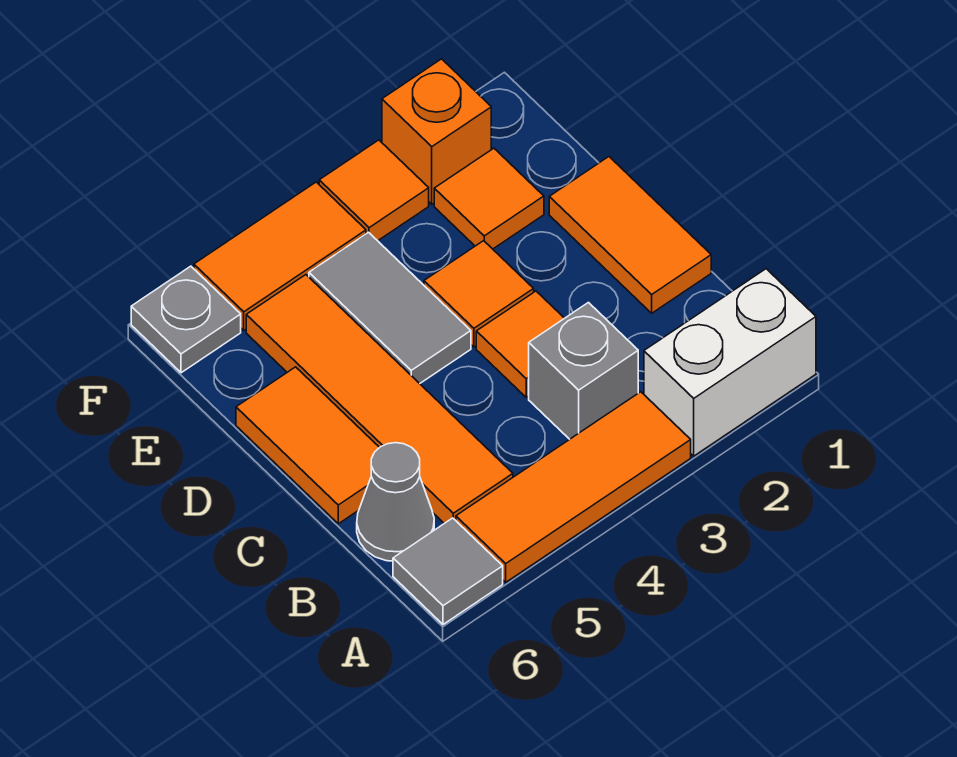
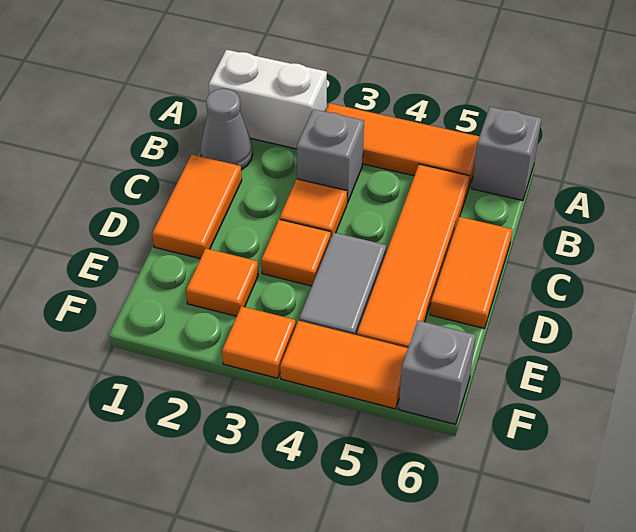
grey 1x1 tile [393,518,503,624] -> grey 1x1 brick [472,107,542,200]
grey 1x1 cone [357,443,434,561] -> grey 1x1 cone moved to [200,89,253,170]
orange 1x1 brick [382,59,491,204] -> none
grey 1x1 plate [131,266,241,373] -> grey 1x1 brick [399,321,476,425]

